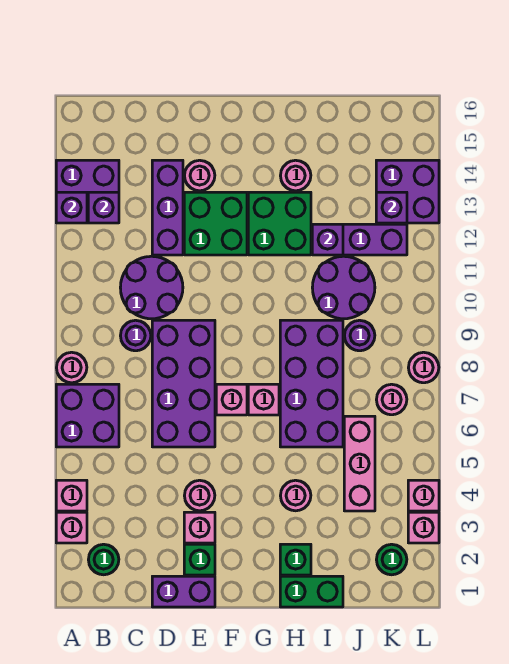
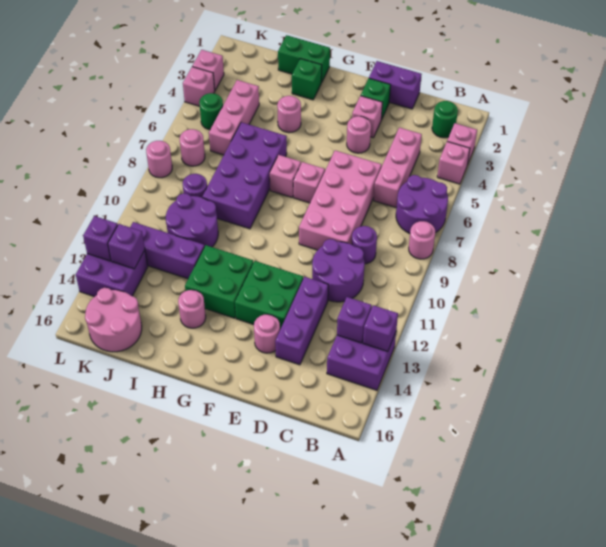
purple 2x2 brick [56,384,119,447] -> purple 2x2 round brick [396,175,448,234]
none -> pink 1x3 brick [373,127,422,208]
purple 2x4 brick [152,320,215,447] -> pink 2x4 brick [299,150,381,250]
purple 1x1 brick [312,224,343,255] -> purple 1x1 brick moved to [83,216,118,261]
none -> pink 2x2 round brick [85,288,142,352]
green 1x1 round brick [376,544,407,575] -> green 1x1 round brick moved to [199,93,223,130]

